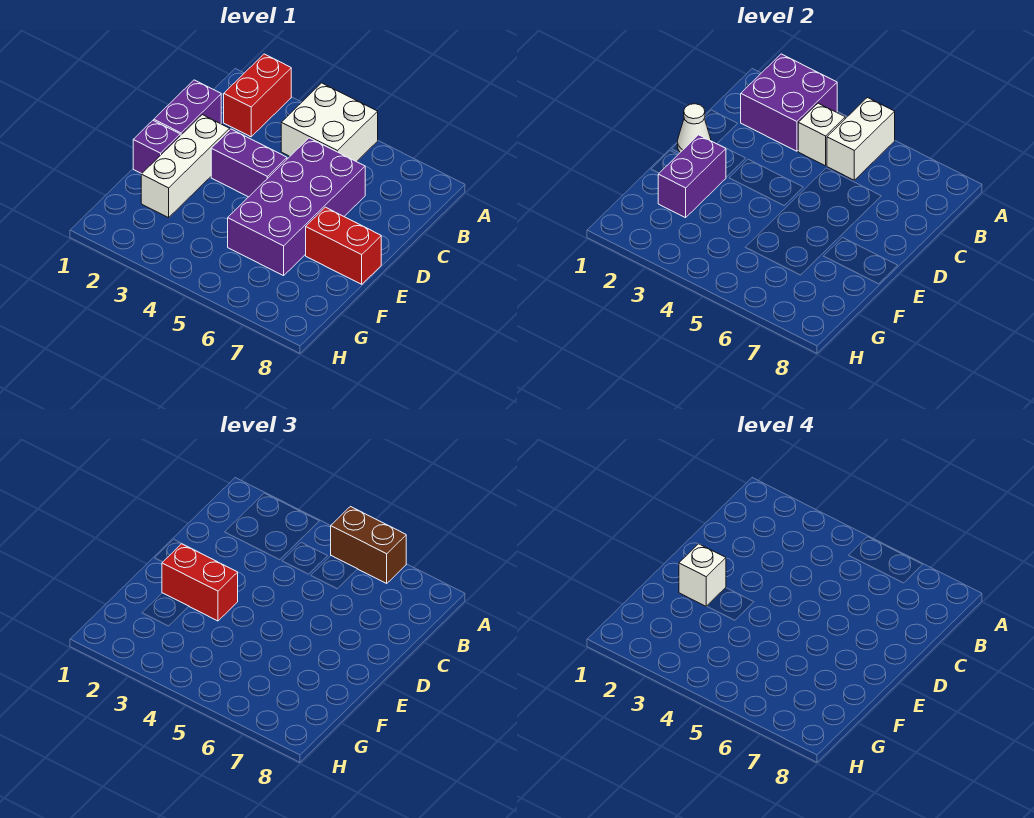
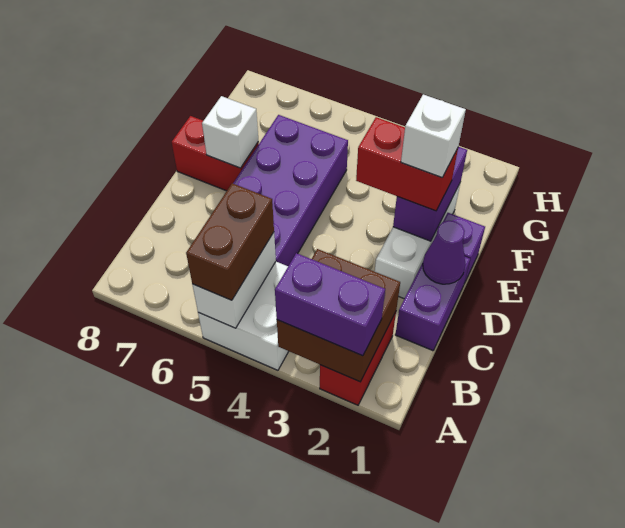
purple 2x2 brick [741,54,837,151] -> brown 2x2 brick [277,249,400,382]
brown 1x2 brick [331,507,406,583] -> brown 1x2 brick turned to [186,183,274,300]
white 1x1 brick [798,103,845,166] -> white 1x1 brick moved to [202,96,259,168]
white 1x1 cone [677,104,711,152] -> purple 1x1 cone [423,221,465,284]
purple 1x2 brick [211,129,287,197] -> purple 1x2 brick moved to [275,253,385,356]

